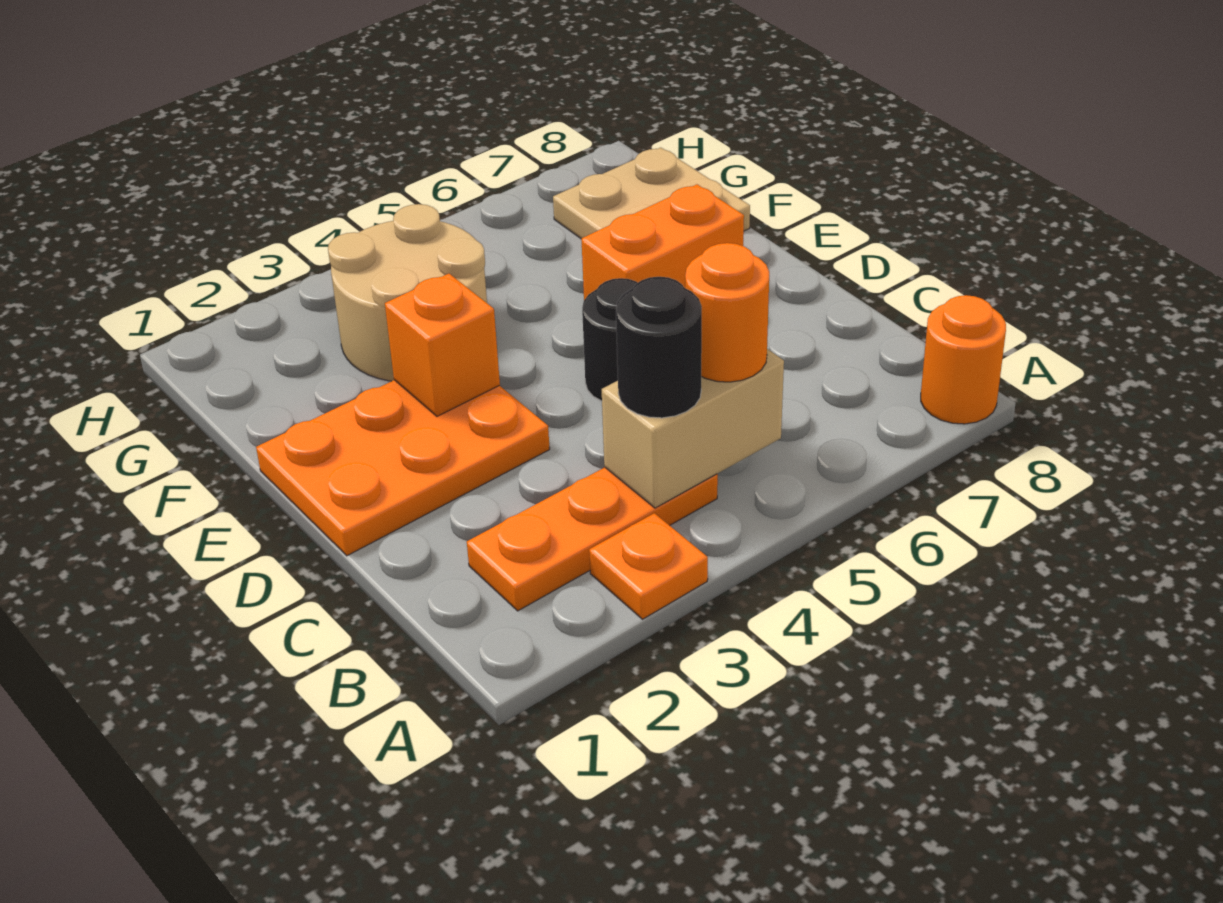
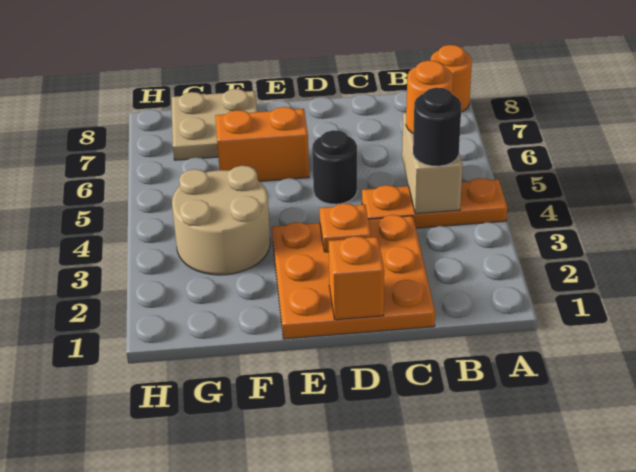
orange 1x1 plate [589,513,708,619] -> orange 1x1 plate moved to [320,203,371,252]
orange 1x3 plate [467,467,718,611] -> orange 1x3 plate turned to [362,178,507,228]
orange 2x3 plate [256,380,550,556] -> orange 3x3 plate [272,215,435,339]
orange 1x1 brick [385,274,500,416] -> orange 1x1 brick moved to [329,236,384,320]
orange 1x2 brick [581,184,744,300] -> orange 1x2 brick turned to [215,107,309,181]

